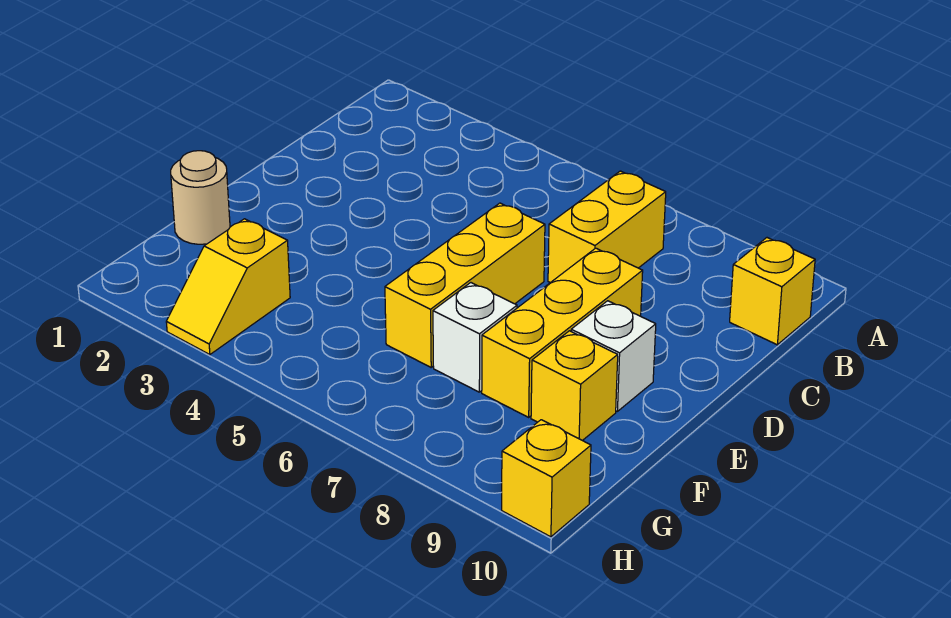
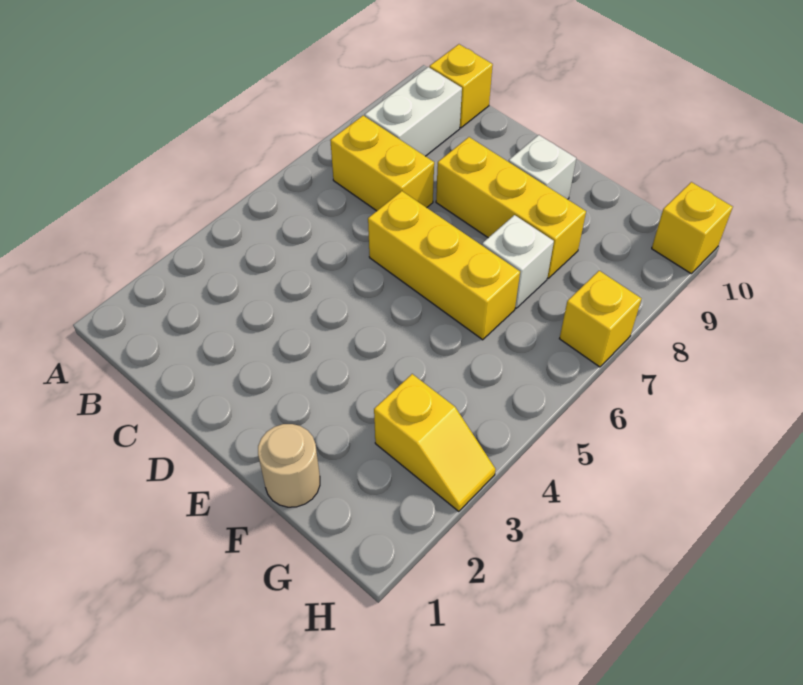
none -> white 1x2 brick [365,67,462,156]
yellow 1x1 brick [531,331,618,441] -> yellow 1x1 brick moved to [559,271,642,367]

